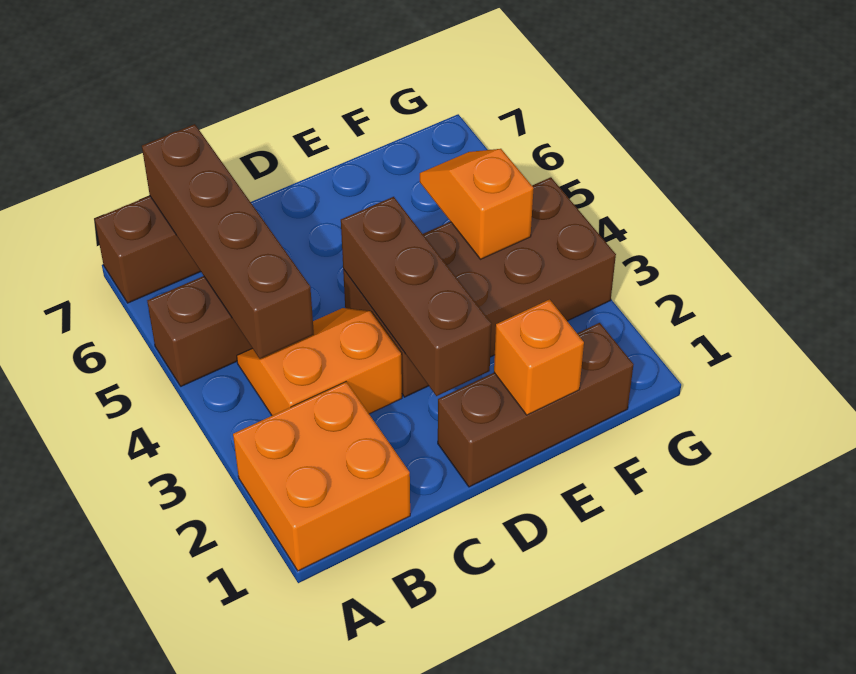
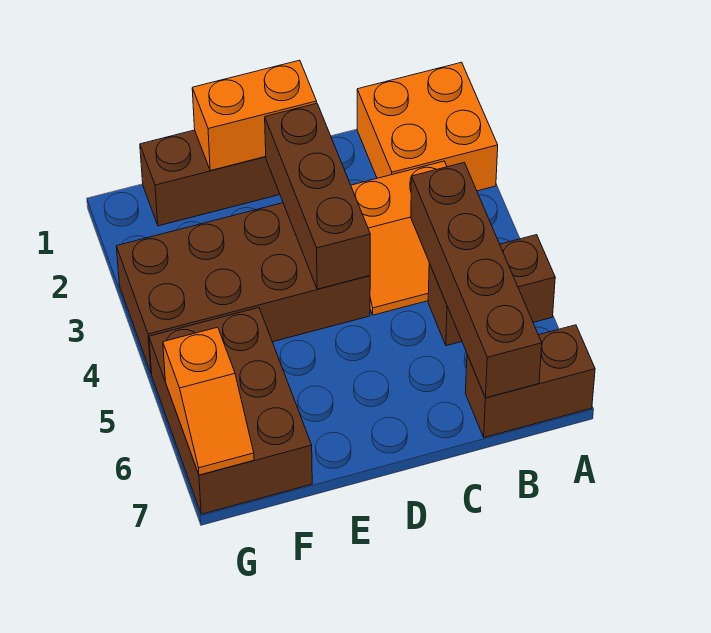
orange 1x1 brick [494,300,584,415] -> orange 1x2 brick [192,60,317,171]
orange 1x2 slope [420,149,533,259] -> orange 1x2 slope moved to [163,327,254,475]
none -> brown 2x3 brick [149,308,312,514]

